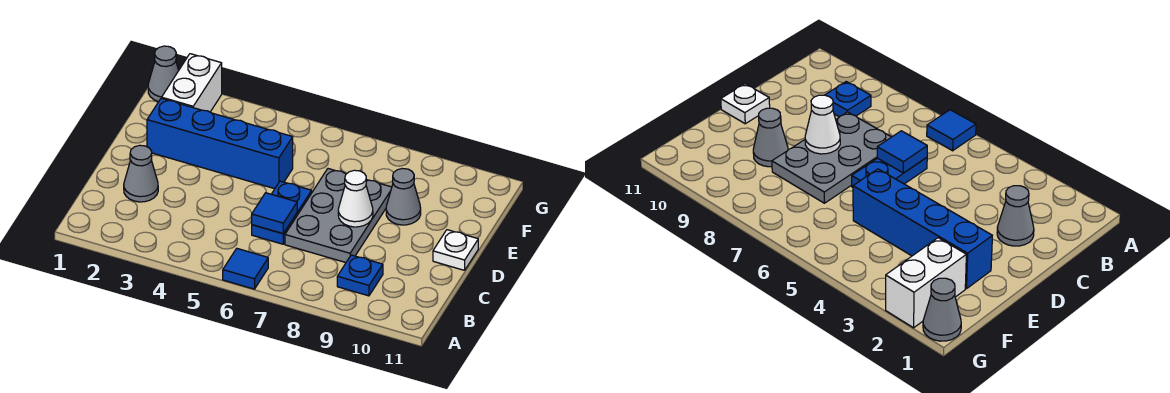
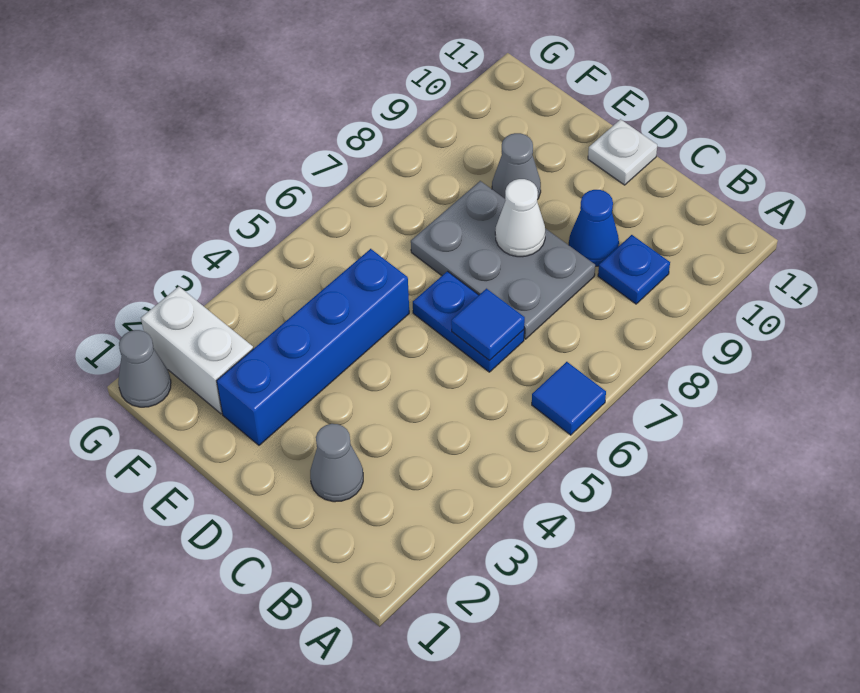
none -> blue 1x1 cone [569,190,619,266]

